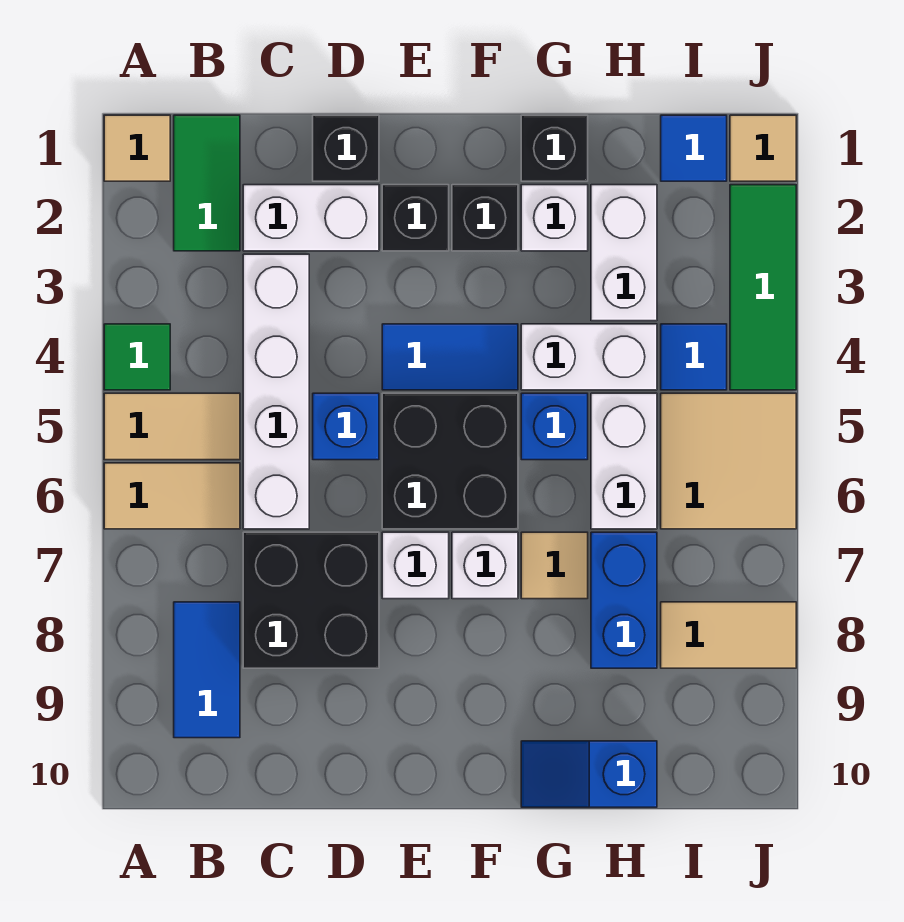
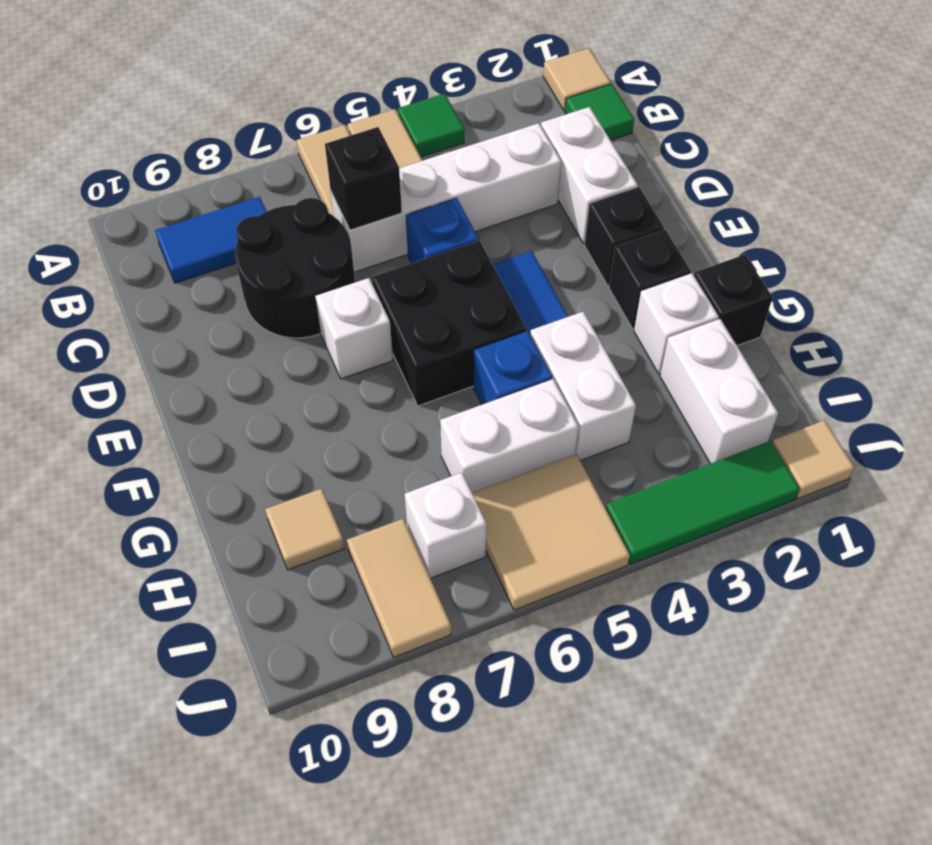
green 1x2 tile [174,115,240,251] -> green 1x1 tile [565,84,634,140]
black 2x2 brick [243,532,379,668] -> black 2x2 round brick [235,198,355,338]
black 1x1 brick [313,115,379,181] -> black 1x1 brick moved to [325,127,402,230]
white 1x1 brick [452,532,518,599] -> white 1x1 brick moved to [405,473,487,578]
tan 1x1 tile [521,532,588,599] -> tan 1x1 tile moved to [265,488,344,570]
blue 1x2 slope [521,741,657,807] -> none
white 1x2 brick [591,185,657,321] -> white 1x2 brick turned to [660,319,778,464]
blue 1x2 brick [591,532,657,668] -> none
blue 1x1 tile [661,115,727,181] -> none
blue 1x1 tile [661,324,727,390] -> none

